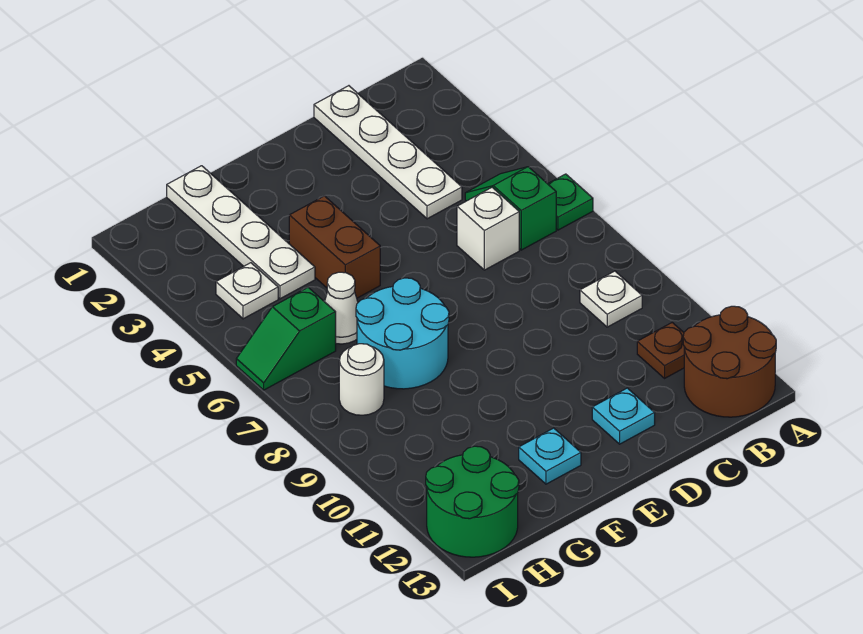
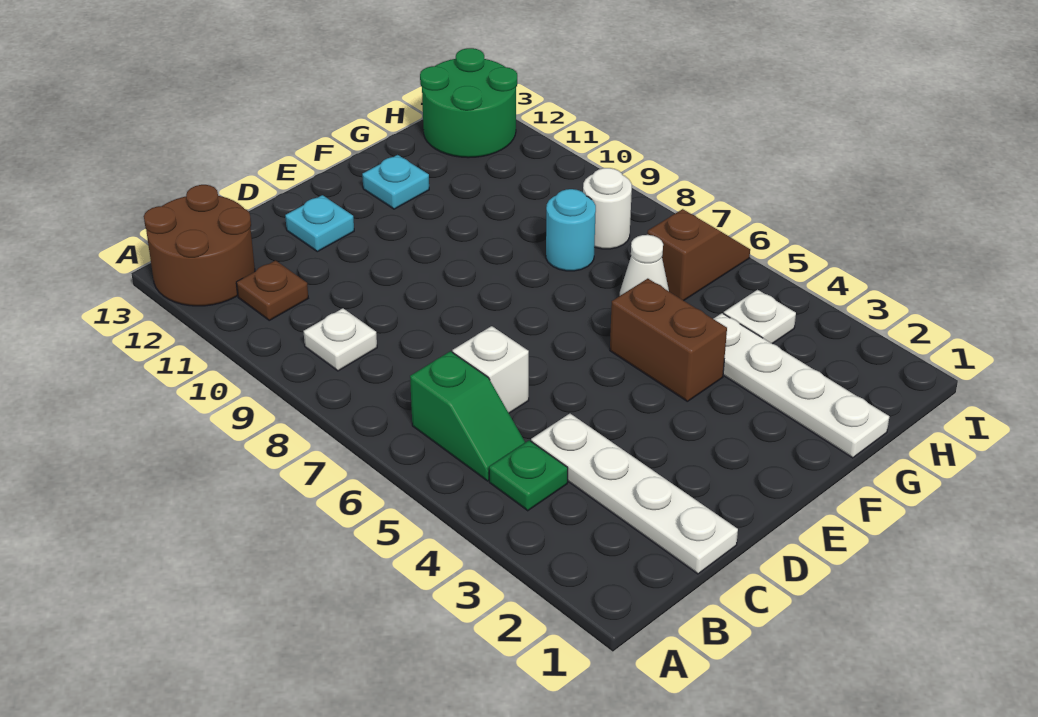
green 1x1 plate [548,174,593,230] -> green 1x1 plate moved to [489,440,568,511]
cyan 2x2 round brick [356,278,449,389] -> cyan 1x1 round brick [546,189,596,271]
green 1x2 slope [236,287,336,390] -> brown 1x2 slope [647,209,750,301]

